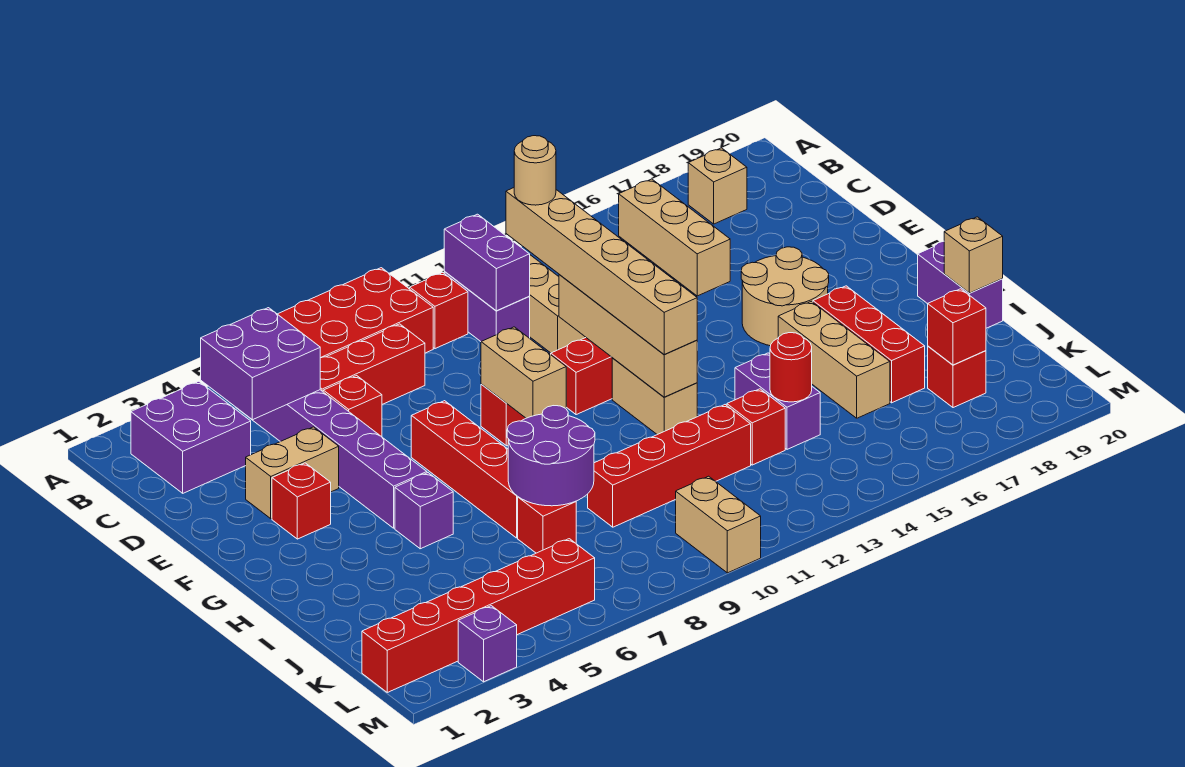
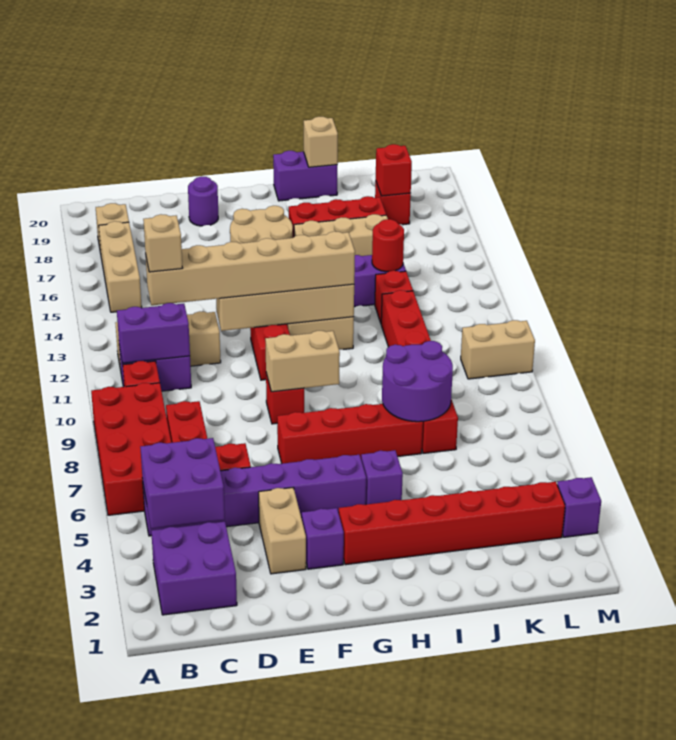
tan 1x3 brick [619,179,730,296] -> tan 1x3 brick turned to [99,221,142,312]
tan 1x1 round brick [514,136,556,205] -> tan 1x1 brick [143,214,182,272]
none -> purple 1x1 round brick [188,177,218,226]
red 1x1 brick [272,463,331,539] -> purple 1x1 brick [302,508,344,569]
red 1x6 brick [362,539,595,692] -> red 1x6 brick turned to [339,482,565,565]

